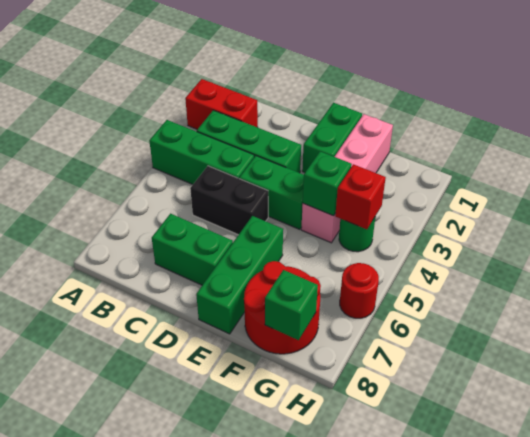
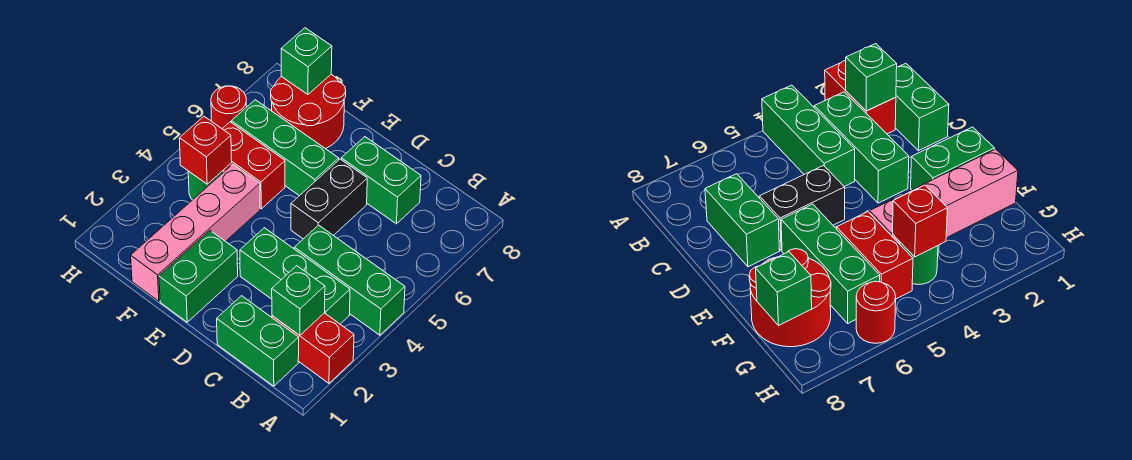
black 1x2 brick [190,166,268,235] -> black 1x2 brick turned to [291,159,367,239]
green 1x2 brick [239,156,304,229] -> green 1x2 brick moved to [217,296,299,386]
green 1x3 brick [196,216,283,334] -> green 1x3 brick turned to [231,100,339,196]
green 1x1 brick [303,151,352,216] -> green 1x1 brick moved to [272,266,325,336]
none -> red 1x2 brick [222,122,285,209]

